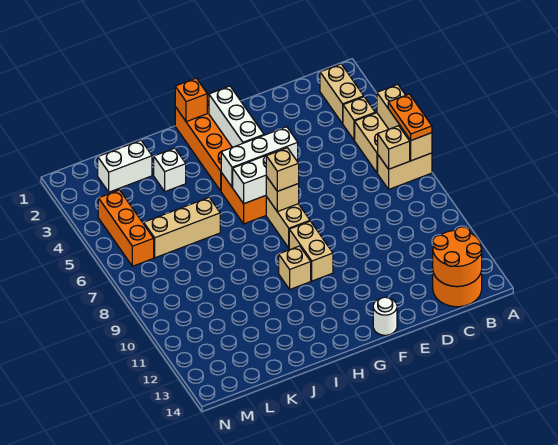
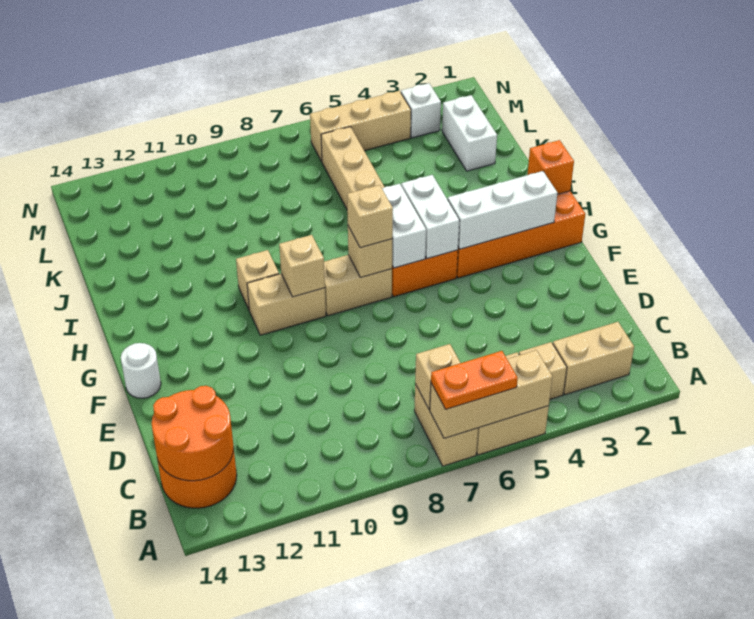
white 1x3 brick [221,127,298,187] -> white 1x2 brick [401,175,460,259]
none -> tan 1x1 brick [279,235,325,297]
white 1x1 brick [154,148,186,192] -> white 1x1 brick moved to [401,83,441,138]
orange 1x3 brick [98,190,154,266] -> tan 1x3 brick [310,91,411,162]

